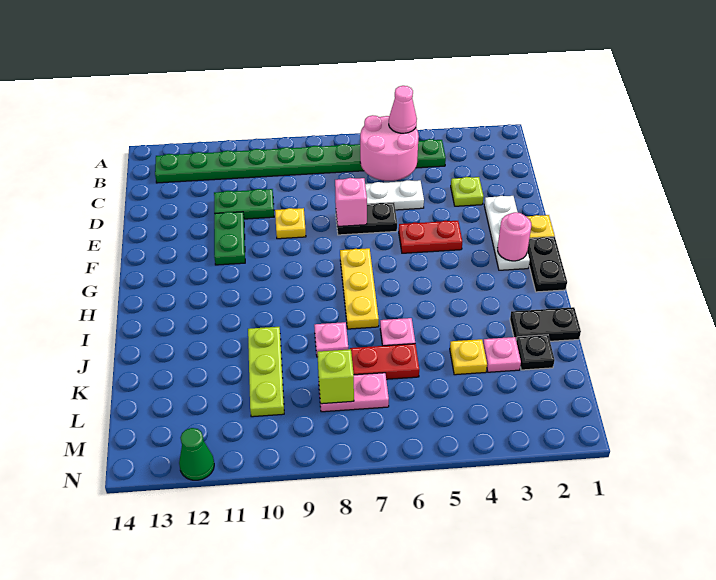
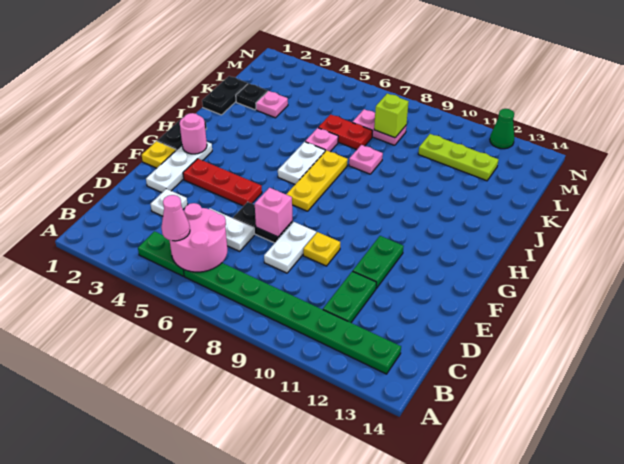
lime 1x1 plate [451,177,484,206] -> white 1x1 plate [151,189,188,216]
none -> white 1x2 plate [264,222,316,273]
green 1x2 plate [214,189,274,219] -> green 1x2 plate turned to [323,271,376,323]
red 1x2 plate [399,221,463,253] -> red 1x3 plate [183,159,262,206]
none -> white 1x2 plate [278,142,325,184]
black 1x2 plate [510,307,581,341] -> black 1x2 plate turned to [202,76,248,115]
lime 1x3 plate [248,327,284,417] -> lime 1x3 plate turned to [418,134,498,181]
yellow 1x1 plate [450,339,487,375] -> none

